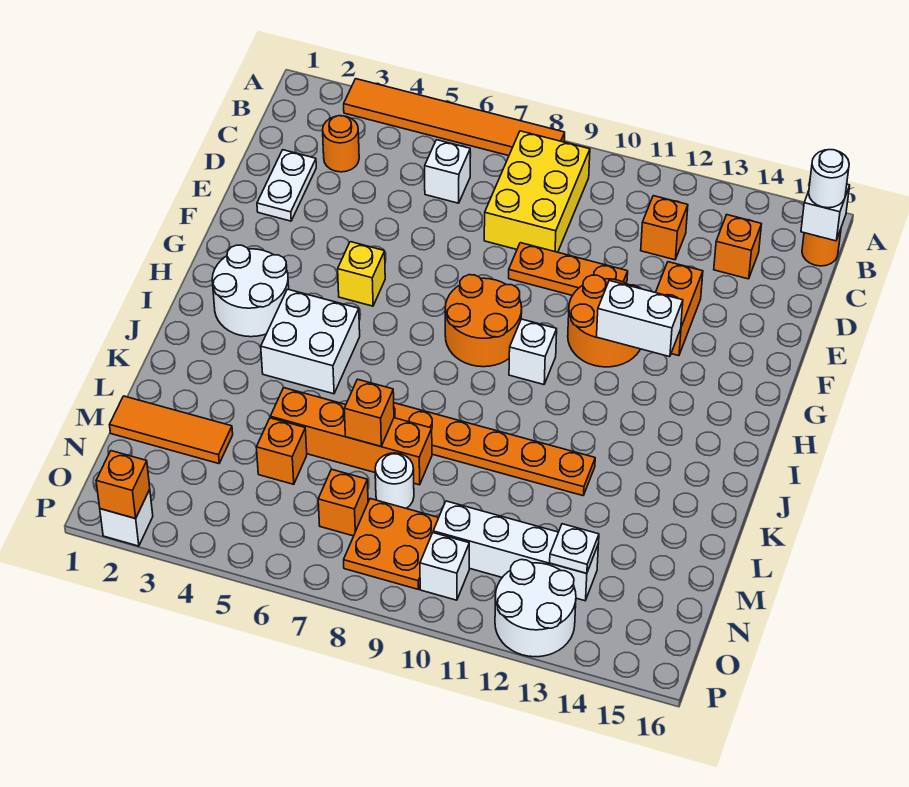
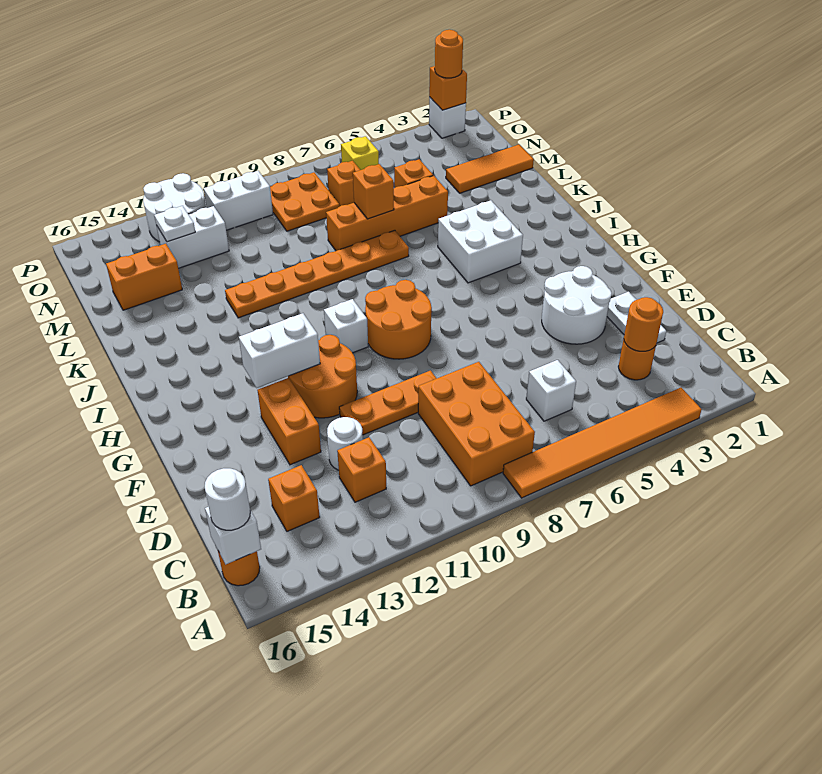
yellow 2x3 brick [484,131,590,252] -> orange 2x3 brick [418,362,535,486]
none -> orange 1x1 round brick [624,297,663,351]
yellow 1x1 brick [338,242,385,306] -> yellow 1x1 brick moved to [341,136,379,170]
white 2x2 round brick [212,245,289,337] -> white 2x2 round brick moved to [542,266,612,344]
white 1x1 round brick [375,453,414,508] -> white 1x1 round brick moved to [327,417,363,470]
none -> orange 1x2 brick [106,244,182,310]
white 1x4 brick [433,501,598,601] -> white 1x2 brick [156,206,229,268]
white 1x1 brick [420,533,469,600] -> white 1x2 brick [204,171,273,230]
none -> orange 1x1 round brick [435,30,463,78]

